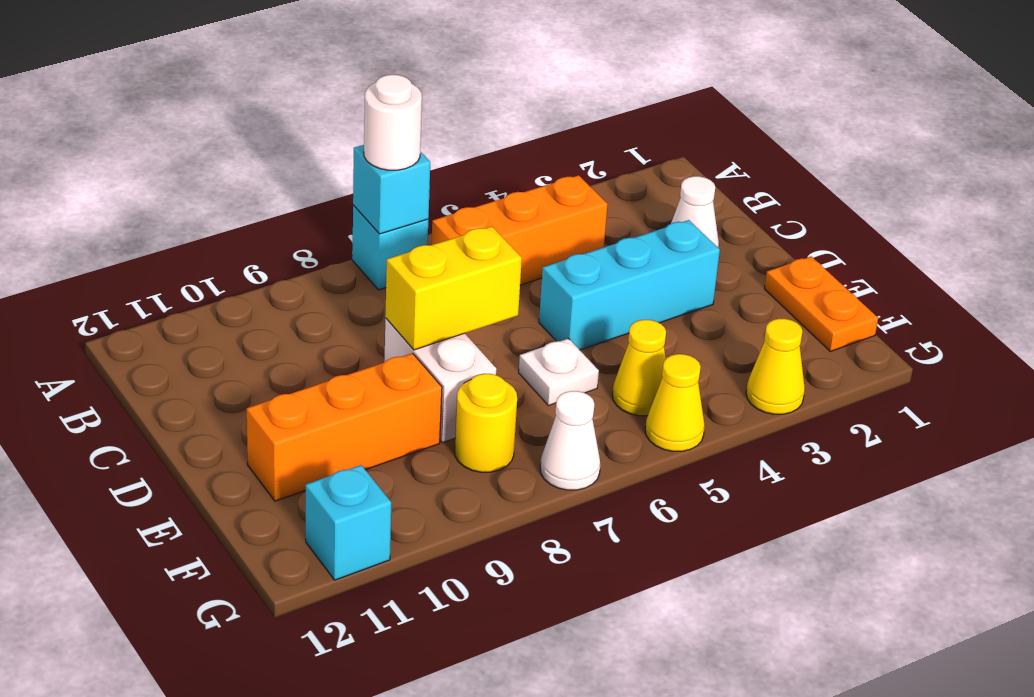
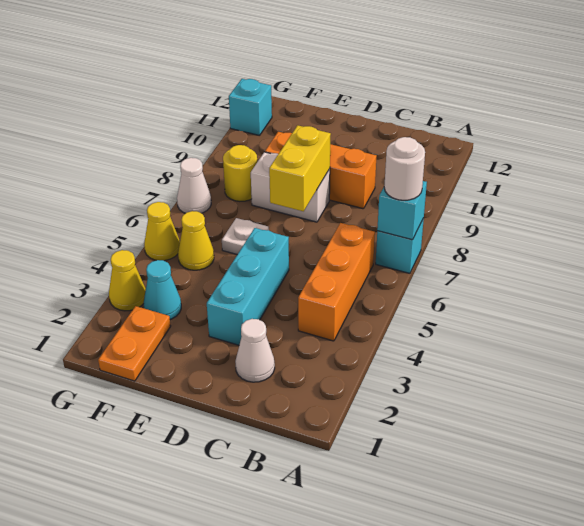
orange 1x2 plate [765,257,878,351] -> orange 1x2 plate turned to [98,306,171,381]
orange 1x3 brick [247,353,442,501] -> orange 1x3 brick turned to [265,132,377,209]
none -> cyan 1x1 cone [144,260,181,320]

